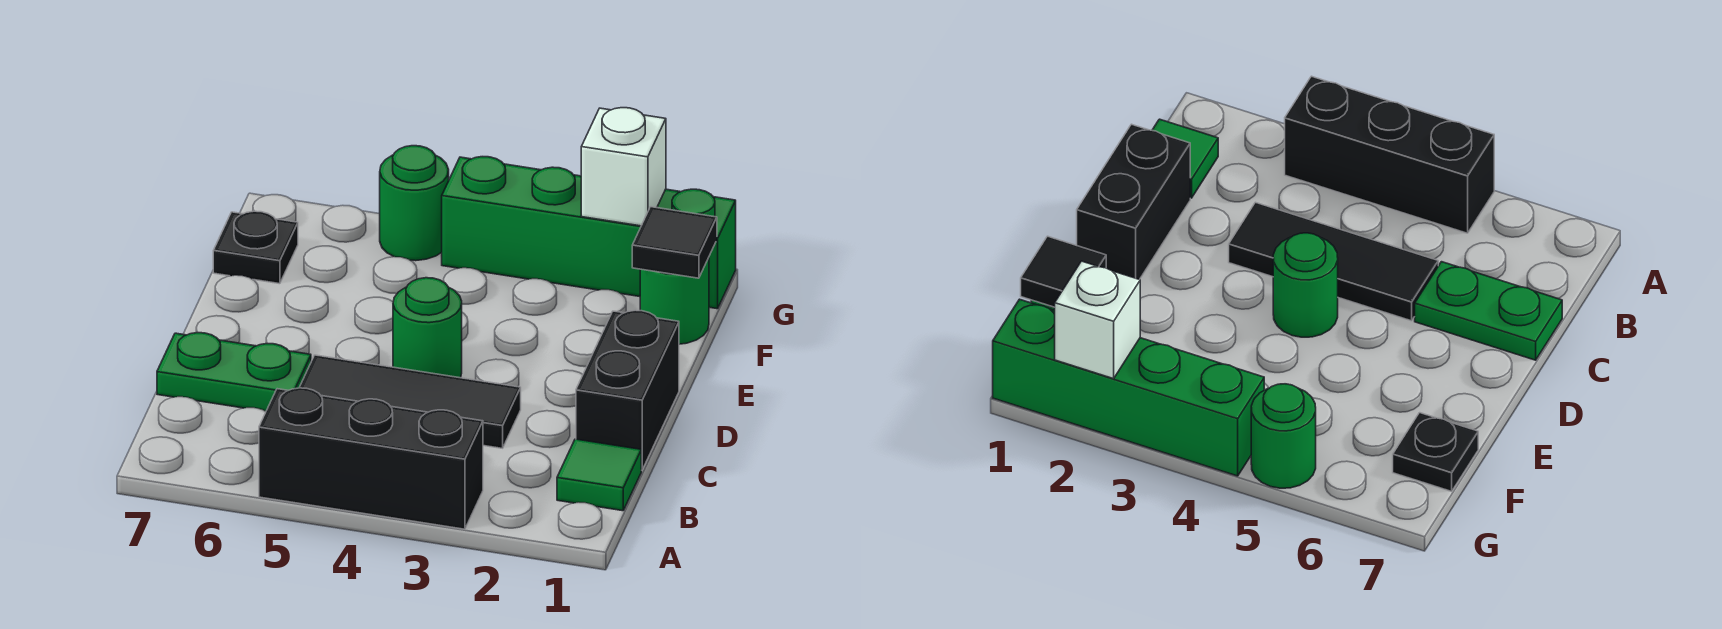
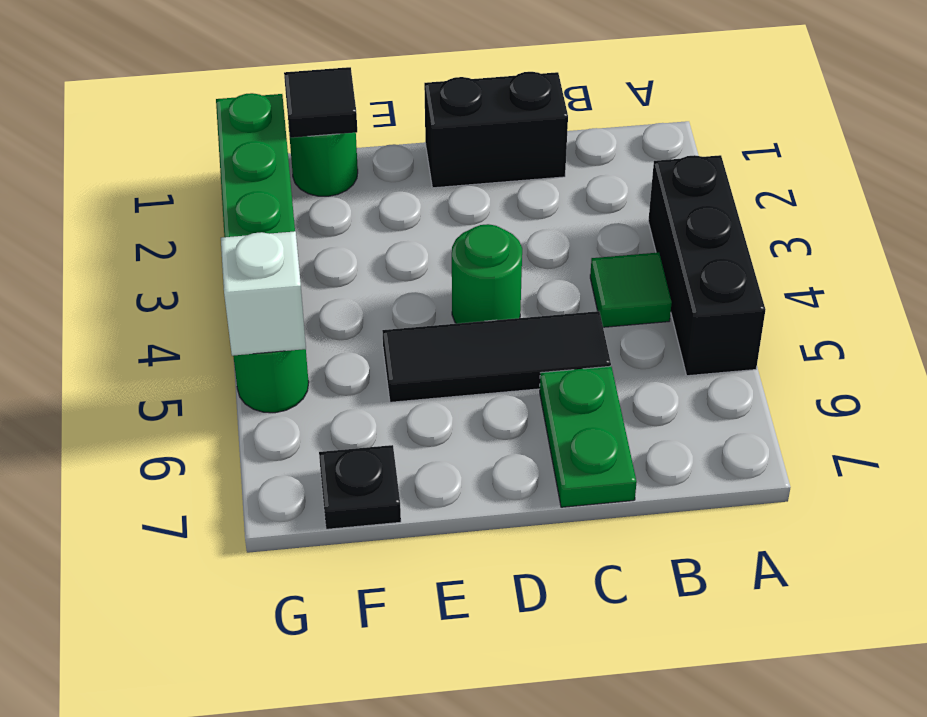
green 1x1 tile [557,439,641,511] -> green 1x1 tile moved to [590,252,672,327]
black 1x3 tile [299,355,521,448] -> black 1x3 tile turned to [382,311,611,402]
white 1x1 brick [581,108,666,226] -> white 1x1 brick moved to [221,231,306,356]

